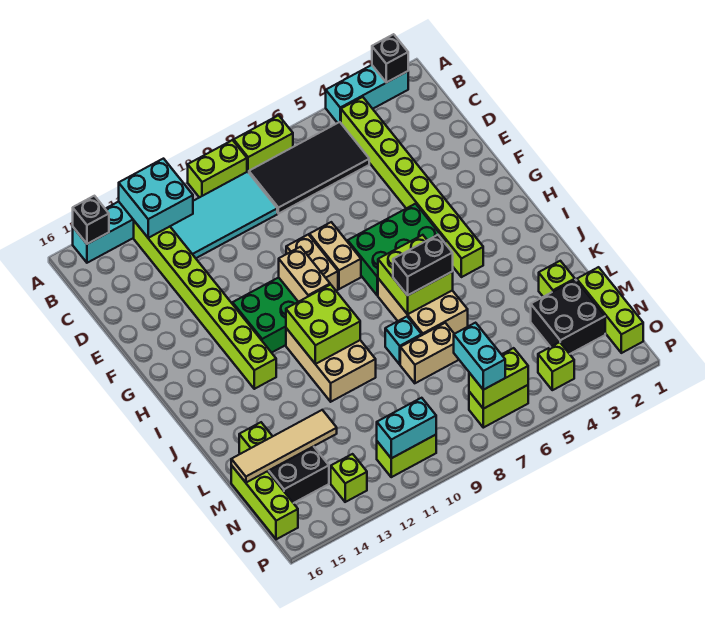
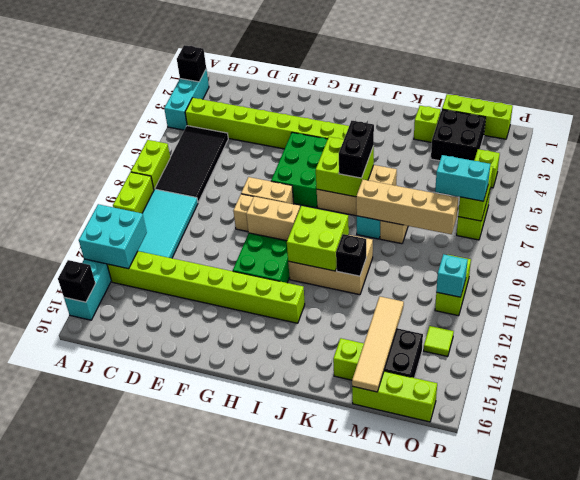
none -> tan 1x4 brick [356,180,458,234]
none -> black 1x1 brick [336,234,366,276]
cyan 1x2 brick [377,398,436,458] -> cyan 1x1 brick [436,254,468,297]
lime 1x1 brick [331,454,367,502] -> lime 1x1 tile [424,326,454,357]

